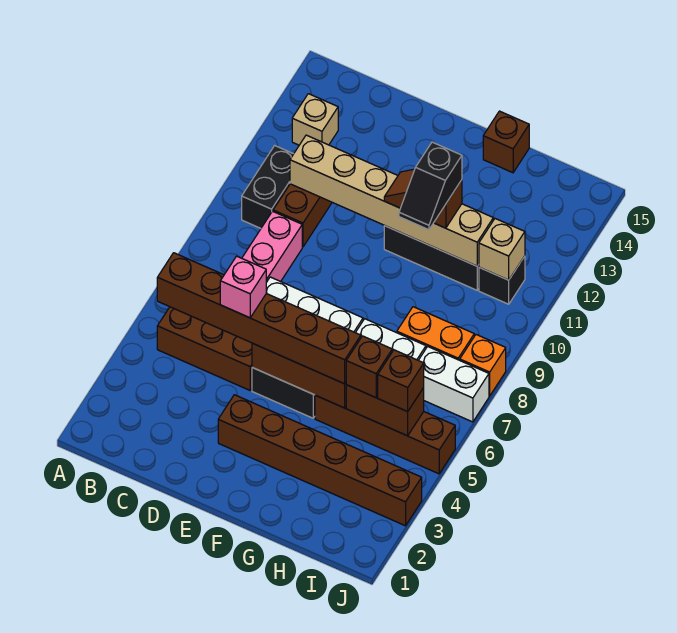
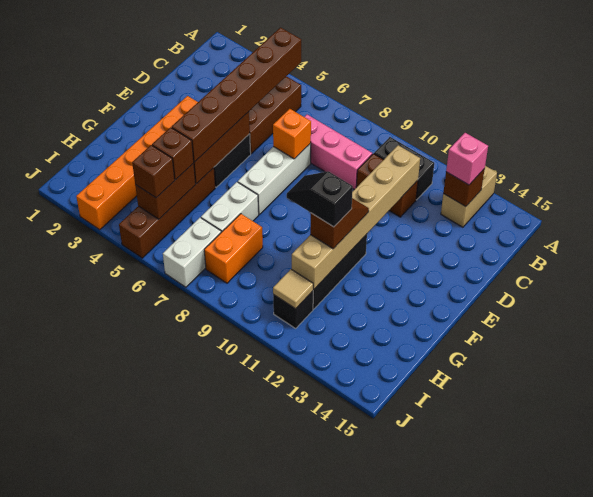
tan 1x1 brick [292,94,338,145] -> tan 1x2 brick [441,166,497,227]
pink 1x1 brick [220,256,266,318] -> pink 1x1 brick moved to [446,133,488,185]
brown 1x6 brick [218,395,422,526] -> orange 1x6 brick [76,96,198,230]
brown 1x1 brick [483,111,529,173] -> brown 1x1 brick moved to [443,169,485,207]
tan 1x1 brick [479,219,525,280] -> tan 1x1 tile [273,269,313,309]
orange 1x1 brick [460,335,506,396] -> orange 1x1 brick moved to [273,109,311,159]

